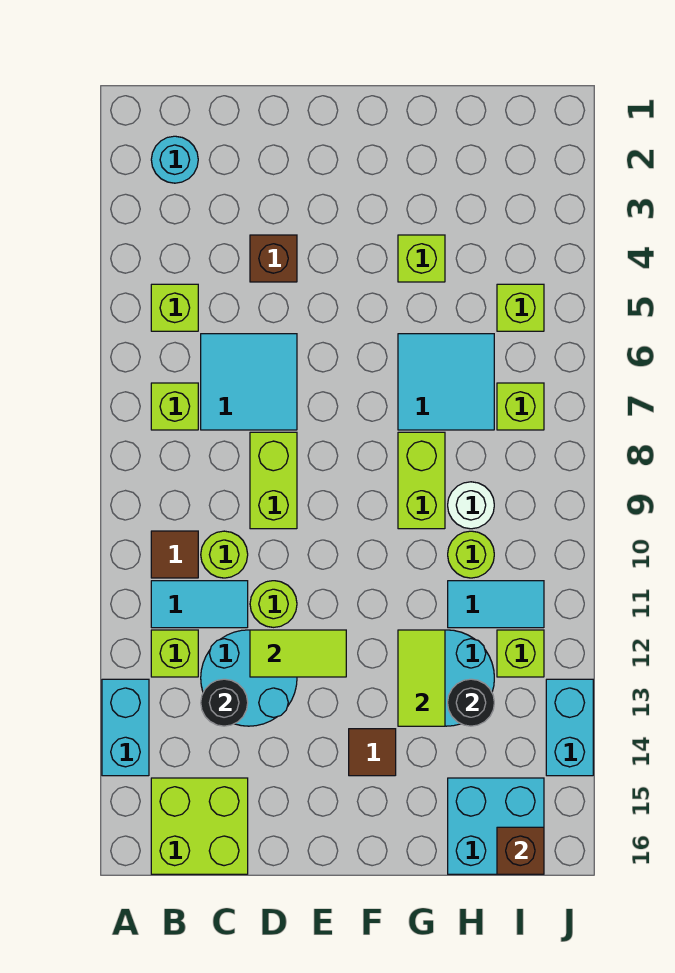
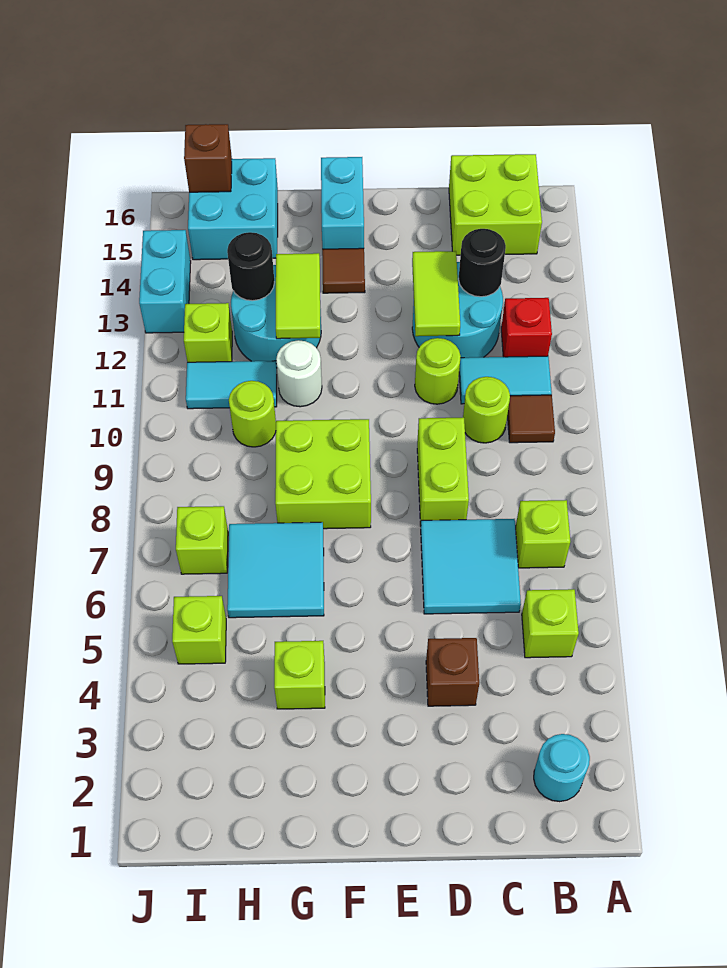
cyan 1x2 brick [102,679,149,776] -> cyan 1x2 brick moved to [321,157,364,249]
lime 1x1 brick [151,630,198,677] -> red 1x1 brick [501,298,552,357]
lime 1x2 tile [250,630,346,677] -> lime 1x2 tile turned to [412,251,460,336]
lime 1x2 brick [398,432,445,529] -> lime 2x2 brick [275,419,371,529]
white 1x1 round brick [448,482,494,529] -> white 1x1 round brick moved to [276,340,322,407]

